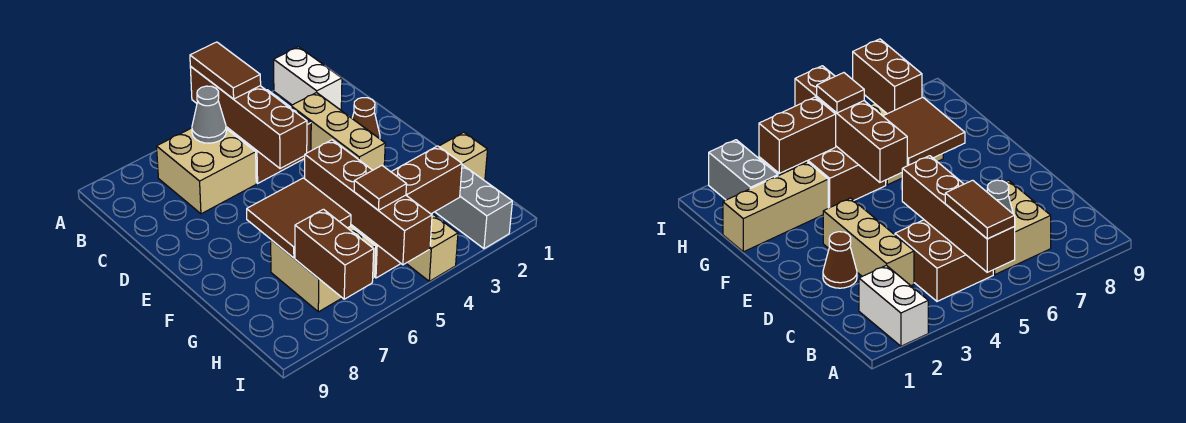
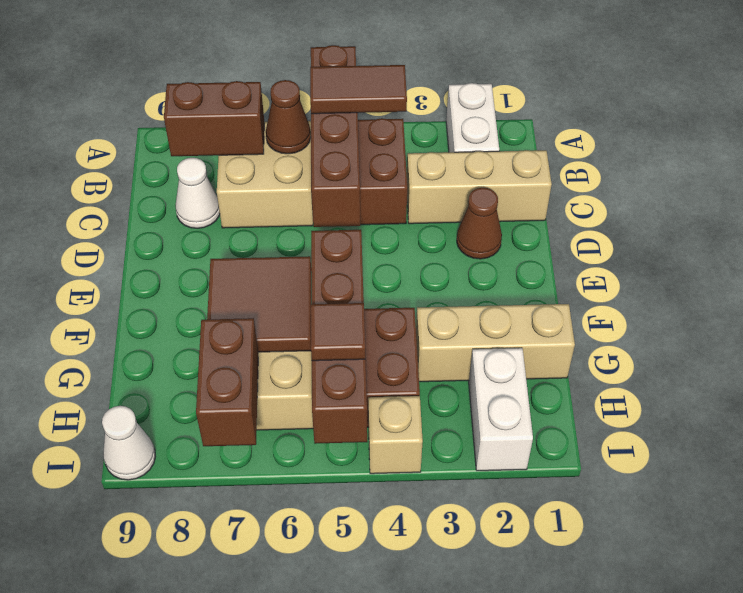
brown 1x2 tile [190,42,261,99] -> brown 1x2 tile turned to [310,65,407,114]
grey 1x1 cone [192,86,226,143] -> brown 1x1 cone [266,80,311,154]
tan 1x3 brick [291,92,385,170] -> tan 1x3 brick turned to [407,150,552,224]
none -> white 1x1 cone [175,158,220,228]
grey 1x2 brick [435,165,512,249] -> white 1x2 brick [469,348,533,471]
brown 1x2 brick [391,146,462,214] -> brown 1x2 brick moved to [164,81,264,156]
none -> white 1x1 cone [102,406,156,480]

